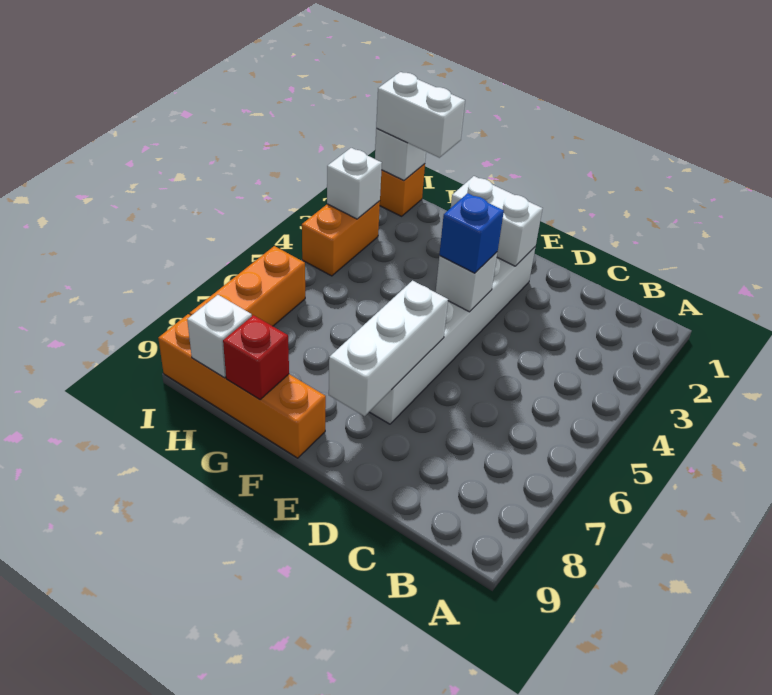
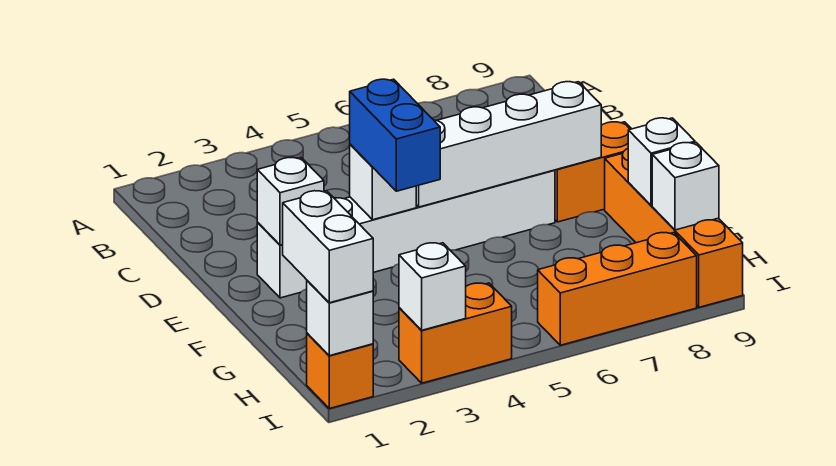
white 1x2 brick [451,176,543,266] -> white 1x1 brick [257,158,324,245]
blue 1x1 brick [439,193,504,273] -> blue 1x2 brick [350,79,440,191]
white 1x3 brick [329,281,448,416] -> white 1x4 brick [416,82,601,207]
none -> orange 1x2 brick [555,122,631,222]
red 1x1 brick [223,315,289,400] -> white 1x1 brick [628,118,695,206]

